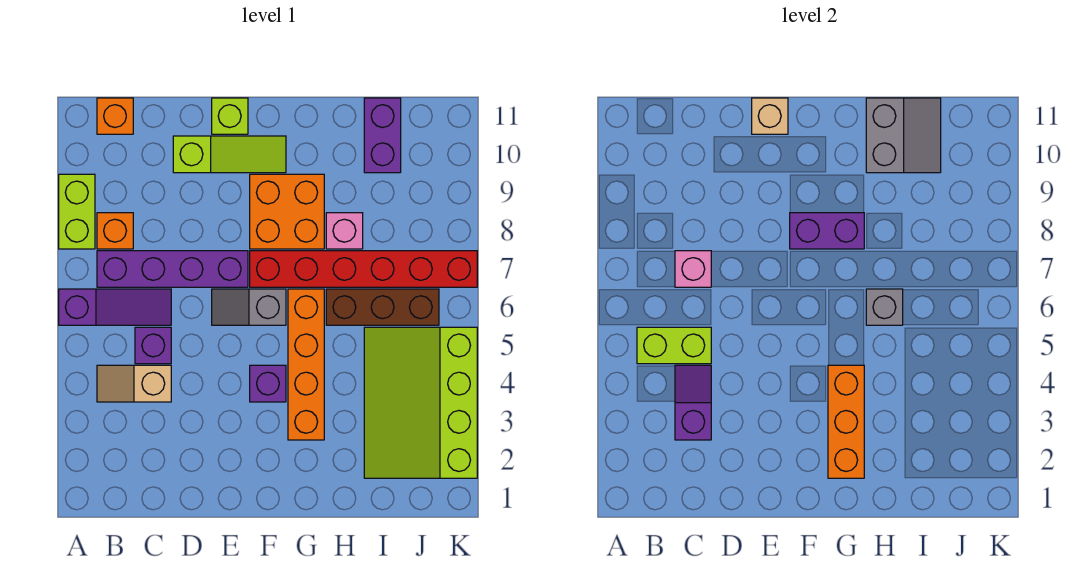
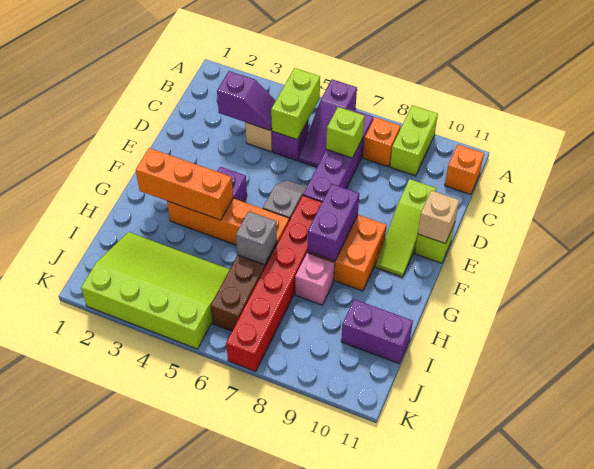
lime 1x2 brick [59,174,95,249] -> lime 1x2 brick turned to [390,105,438,176]
pink 1x1 brick [675,251,711,287] -> lime 1x1 brick [326,107,364,158]
grey 2x2 slope [866,98,941,173] -> none

